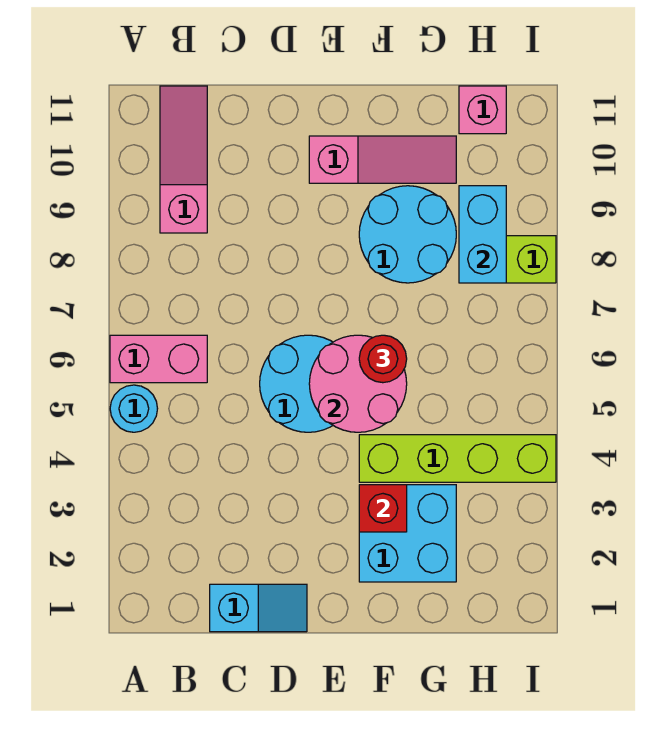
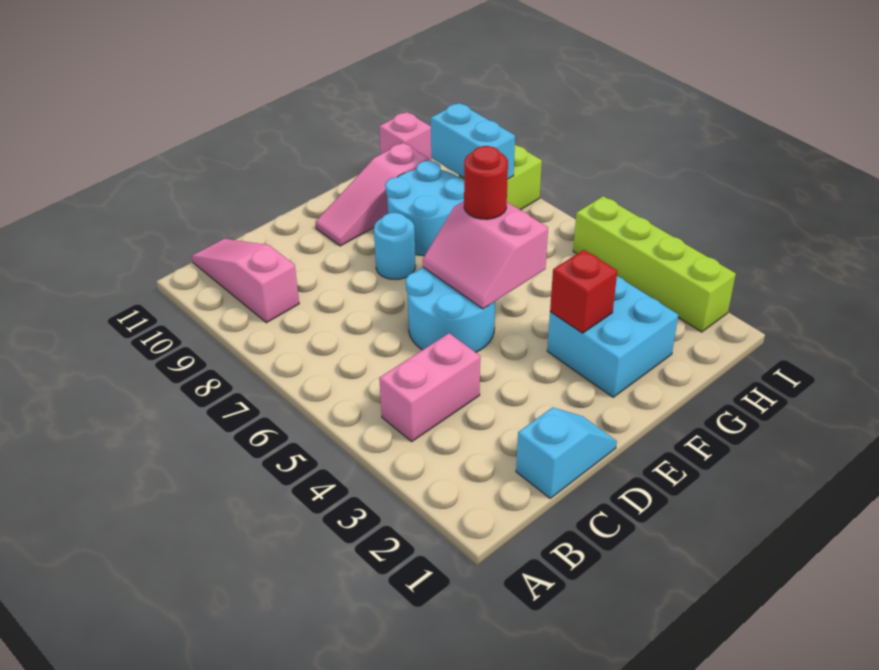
cyan 1x1 round brick [110,385,158,432] -> cyan 1x1 round brick moved to [374,213,415,280]
pink 1x2 brick [110,335,207,383] -> pink 1x2 brick moved to [379,333,480,441]
pink 2x2 round brick [309,335,407,432] -> pink 2x2 slope [423,201,548,309]
pink 1x3 slope [309,136,456,183] -> pink 1x3 slope turned to [316,143,429,246]
lime 1x4 brick [359,435,556,482] -> lime 1x4 brick turned to [573,196,736,332]

